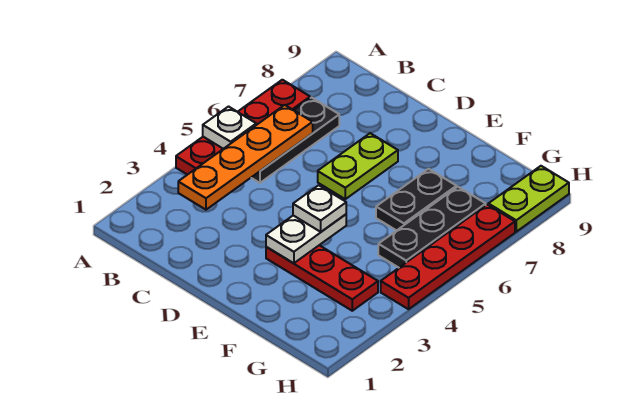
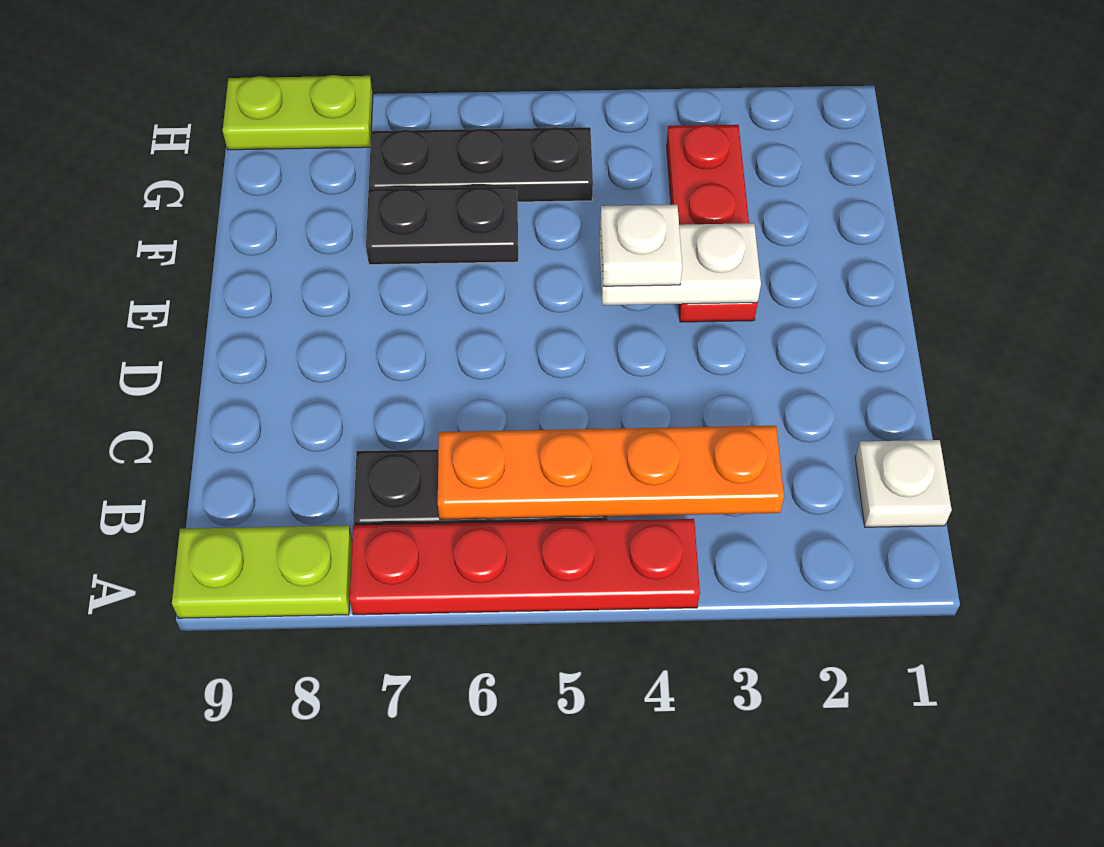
white 1x1 plate [203,107,256,149] -> white 1x1 plate moved to [855,440,952,527]
lime 1x2 plate [318,133,398,199] -> lime 1x2 plate moved to [172,526,352,618]
red 1x4 plate [381,205,515,309] -> none

